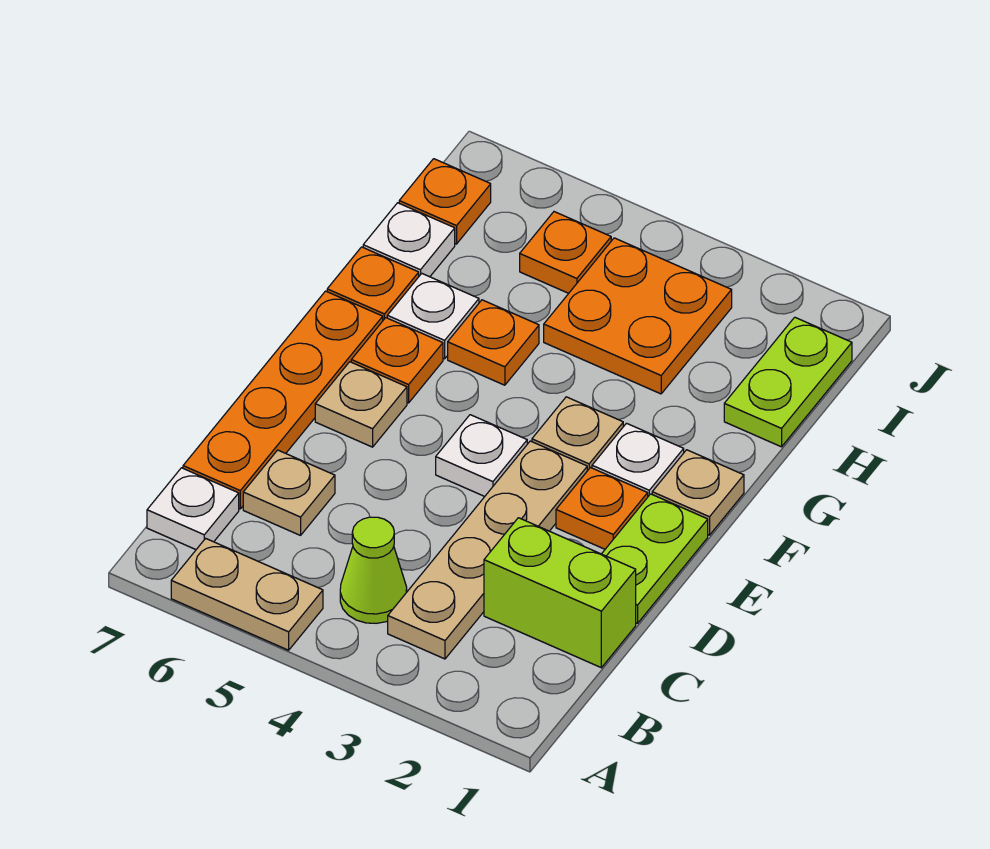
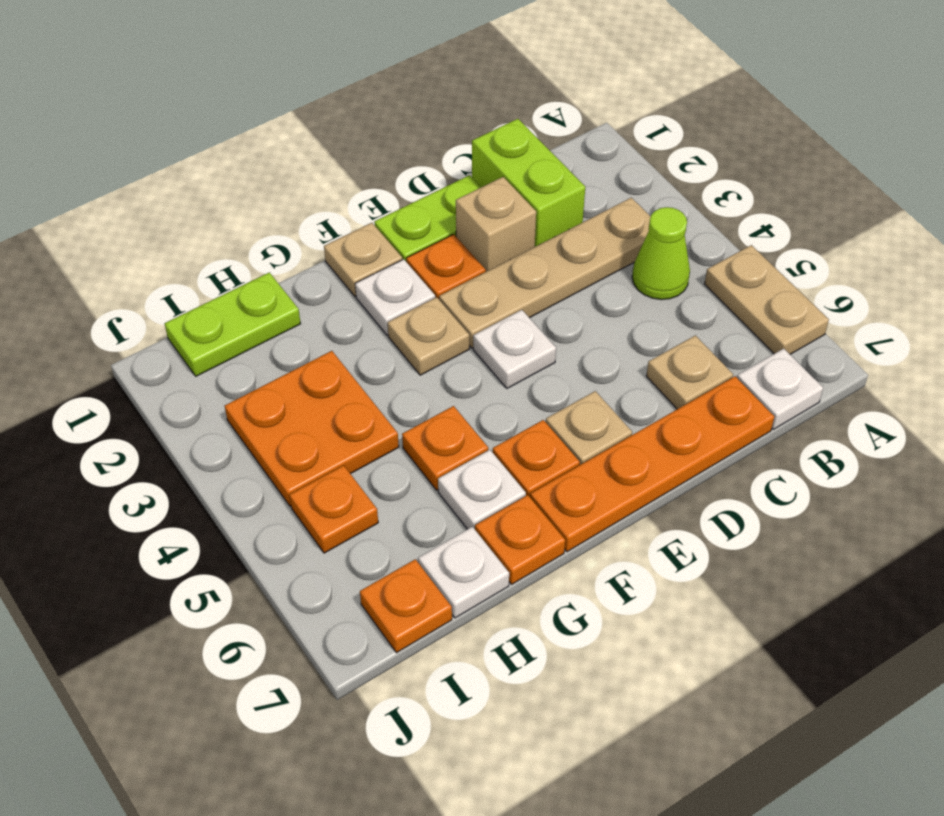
none -> tan 1x1 brick [456,177,536,272]

